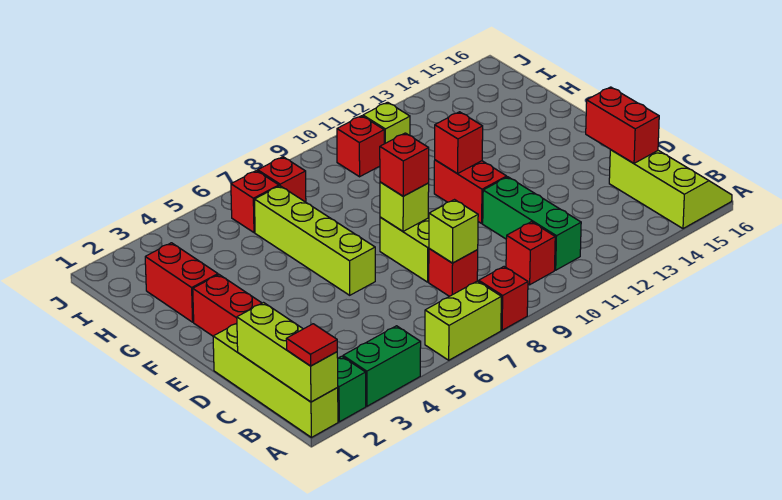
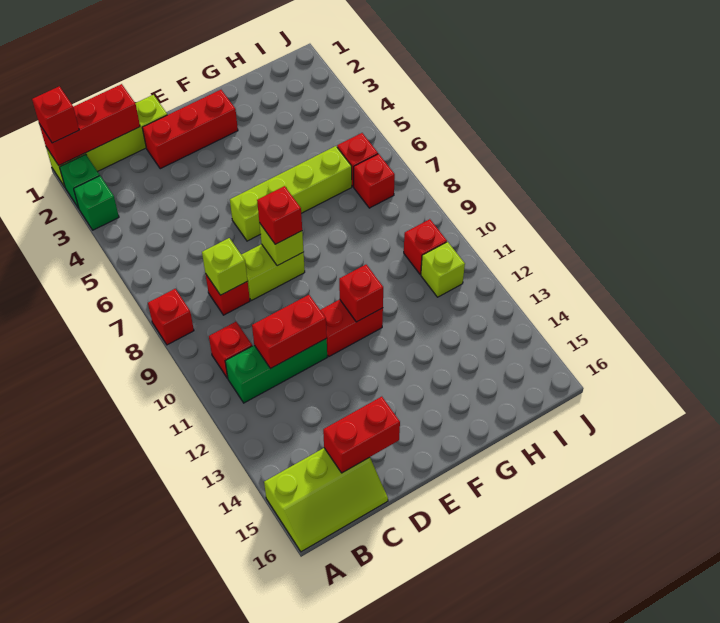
lime 1x3 brick [237,303,338,402] -> red 1x3 brick [39,84,140,165]
red 1x1 tile [286,324,337,366] -> red 1x1 brick [32,86,79,143]
green 1x2 brick [343,326,421,406] -> green 1x1 brick [74,176,119,230]
lime 1x2 brick [425,281,501,360] -> none
red 1x2 brick [145,243,218,322] -> red 1x2 brick moved to [252,295,327,369]

